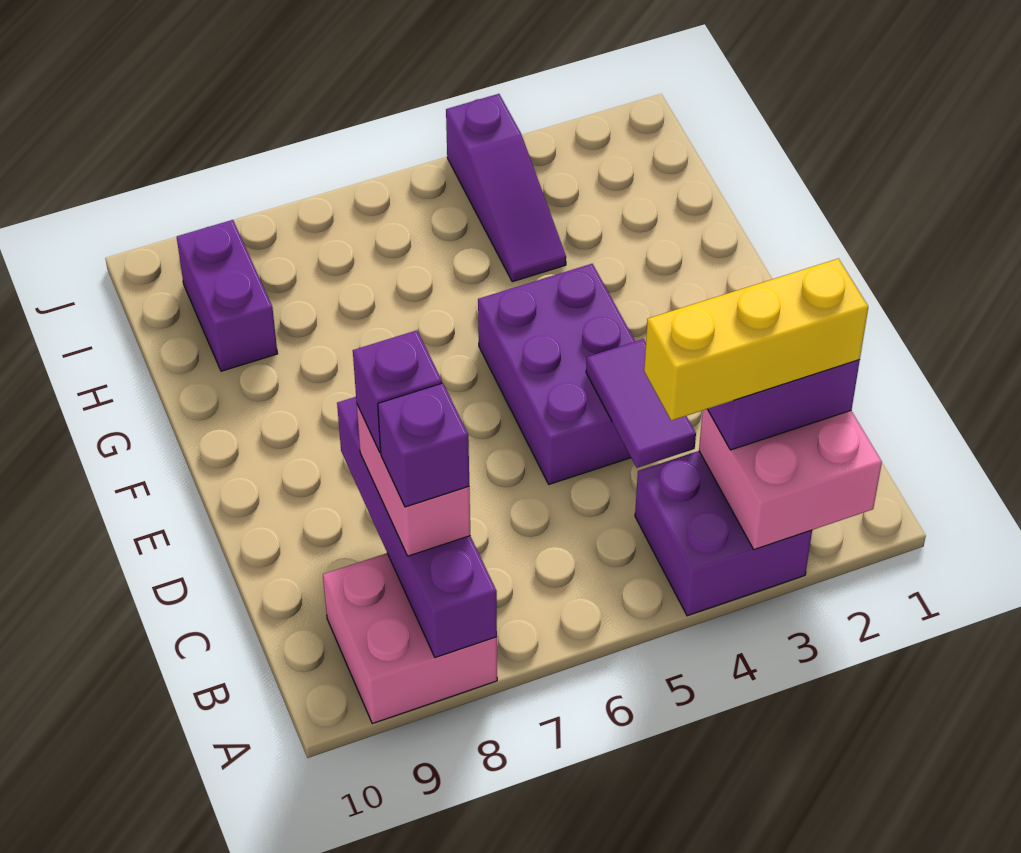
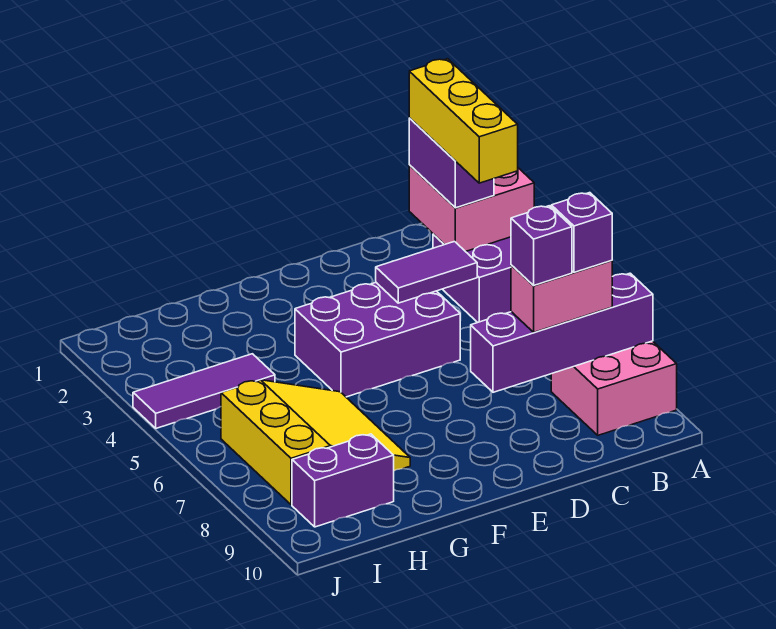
none -> yellow 3x3 slope [221,380,410,505]
purple 1x3 slope [446,94,566,282] -> purple 1x3 tile [133,354,275,428]

